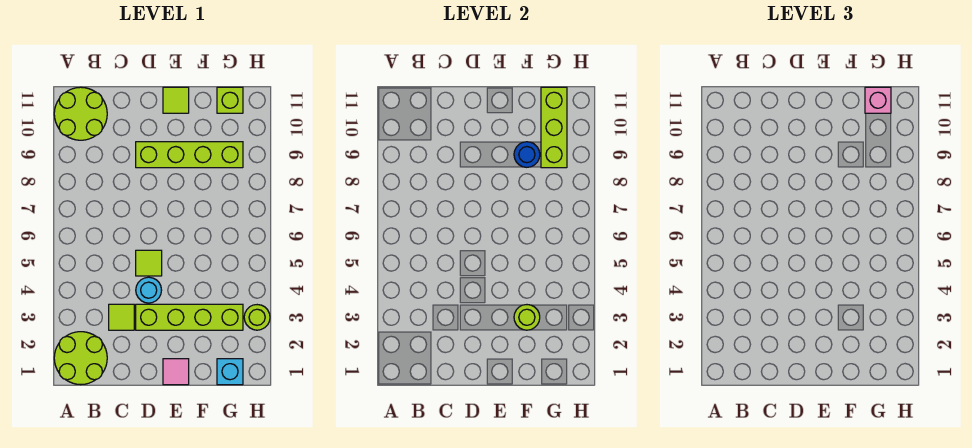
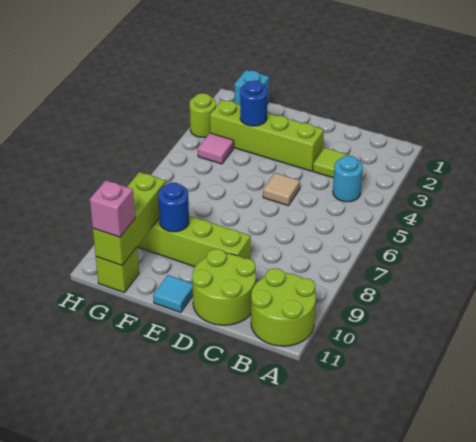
lime 2x2 round brick [54,332,107,385] -> lime 2x2 round brick moved to [192,249,256,325]
cyan 1x1 round brick [136,277,162,303] -> cyan 1x1 round brick moved to [333,156,363,202]
lime 1x1 tile [136,250,162,276] -> tan 1x1 tile [263,173,300,206]
pink 1x1 tile [163,359,189,385] -> pink 1x1 tile moved to [198,133,234,164]
lime 1x1 tile [163,87,189,113] -> cyan 1x1 tile [153,275,193,313]
lime 1x1 round brick [514,305,540,330] -> blue 1x1 round brick [240,80,268,126]

